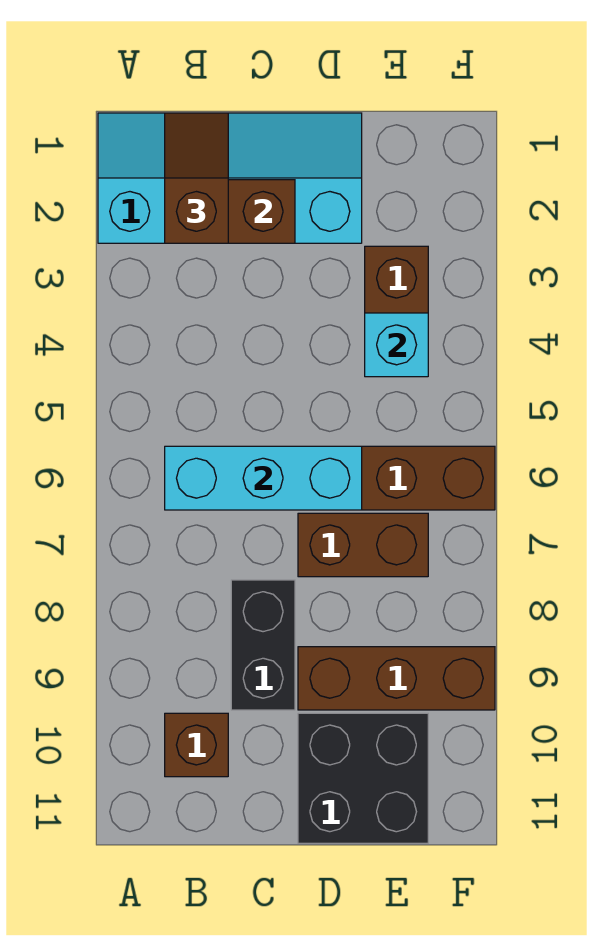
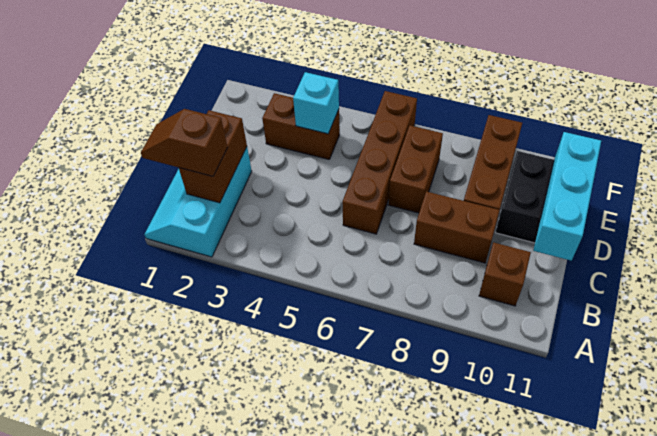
cyan 2x4 slope [98,113,362,243] -> cyan 2x3 slope [145,147,252,257]
cyan 1x3 brick [165,446,362,510] -> cyan 1x3 brick moved to [533,132,601,261]
black 1x2 brick [231,580,295,710] -> brown 1x2 brick [414,191,500,263]

